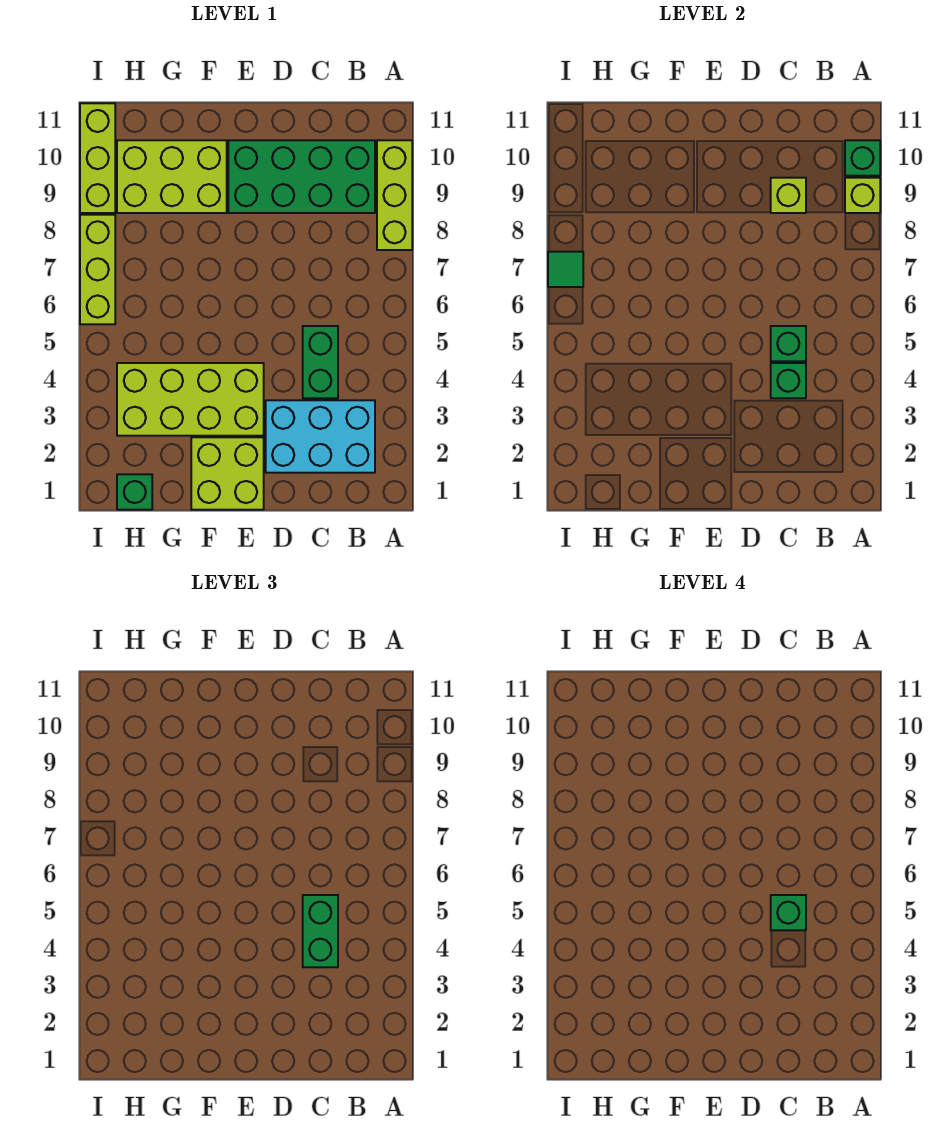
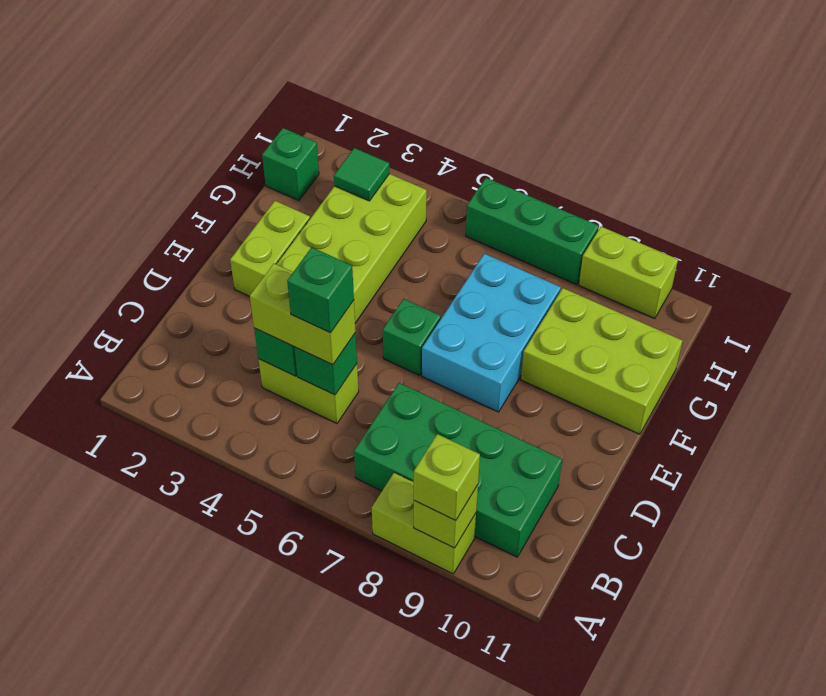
lime 1x3 brick [377,140,412,250] -> lime 1x2 brick [372,473,476,574]
green 1x1 brick [845,140,880,176] -> green 1x1 brick moved to [383,299,441,375]
cyan 2x3 brick [266,400,375,473] -> cyan 2x3 brick moved to [422,254,561,412]
green 2x4 brick [228,140,375,213] -> green 2x4 brick turned to [354,383,562,557]
green 1x2 brick [303,326,338,398] -> lime 1x2 brick [258,359,359,423]
green 1x2 brick [303,895,338,967] -> lime 1x2 brick [250,263,356,365]
lime 1x1 brick [771,178,806,213] -> lime 1x1 brick moved to [414,434,480,520]
lime 2x2 brick [191,437,264,510] -> lime 1x2 brick [230,201,310,296]
lime 2x3 brick [117,140,227,213] -> lime 2x3 brick turned to [521,288,683,434]
lime 1x3 brick [80,215,115,324] -> green 1x3 brick [466,178,599,285]
green 1x1 tile [548,252,583,287] -> green 1x1 tile moved to [334,148,389,201]
lime 1x3 brick [80,103,115,213] -> lime 1x2 brick [579,227,678,319]

